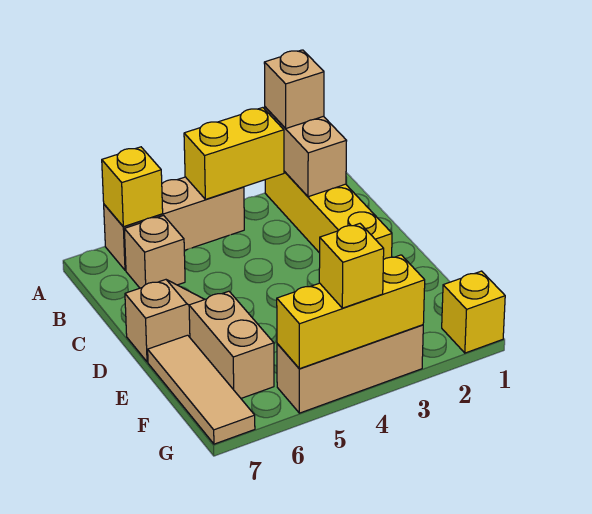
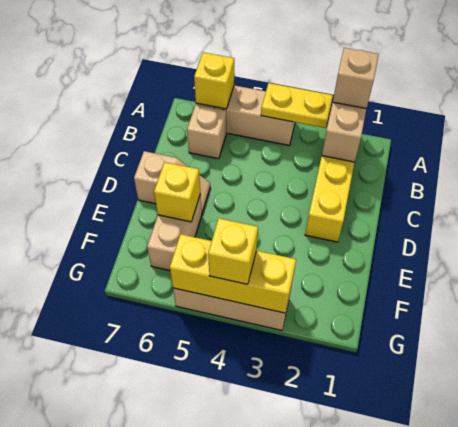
yellow 1x2 brick [184,108,284,199] -> yellow 1x2 plate [261,83,333,128]
tan 1x3 tile [148,335,255,444] -> none
yellow 1x1 brick [442,271,505,353] -> yellow 1x1 brick moved to [154,162,200,222]

